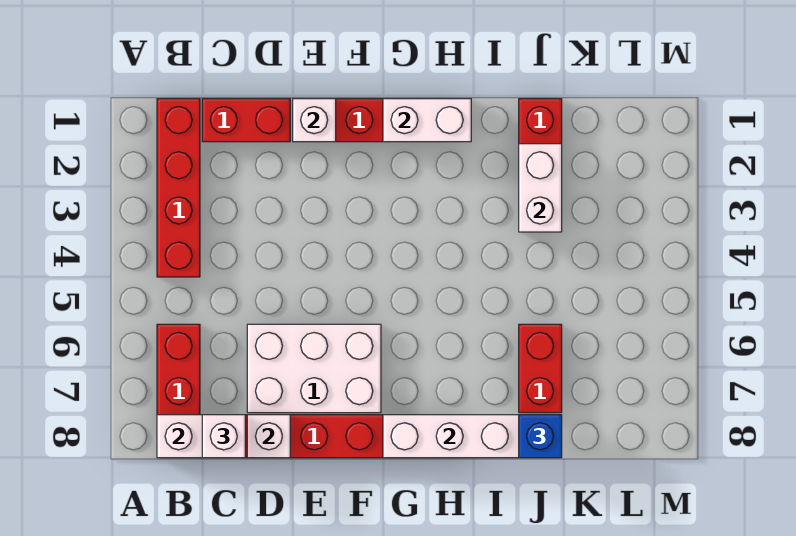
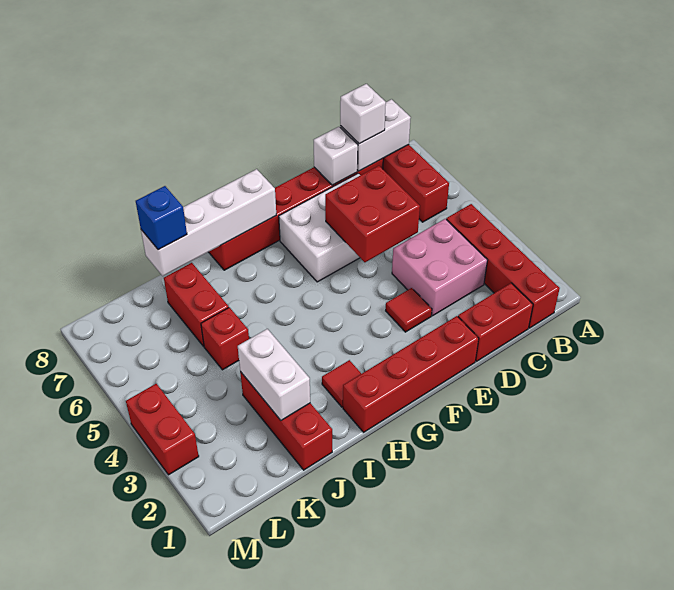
none -> pink 2x2 brick [392,219,487,316]
none -> red 2x2 brick [325,166,420,262]
white 1x1 brick [293,99,336,142] -> none
none -> red 1x1 tile [386,288,432,332]
white 1x2 brick [383,99,471,142] -> none
none -> red 1x1 tile [322,360,361,407]
none -> red 1x1 brick [201,307,249,370]
none -> red 1x2 brick [126,384,199,475]

